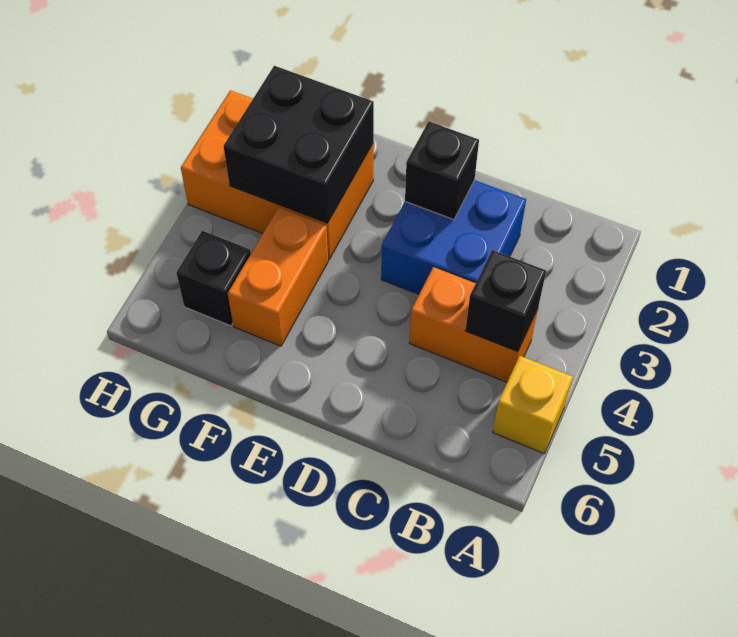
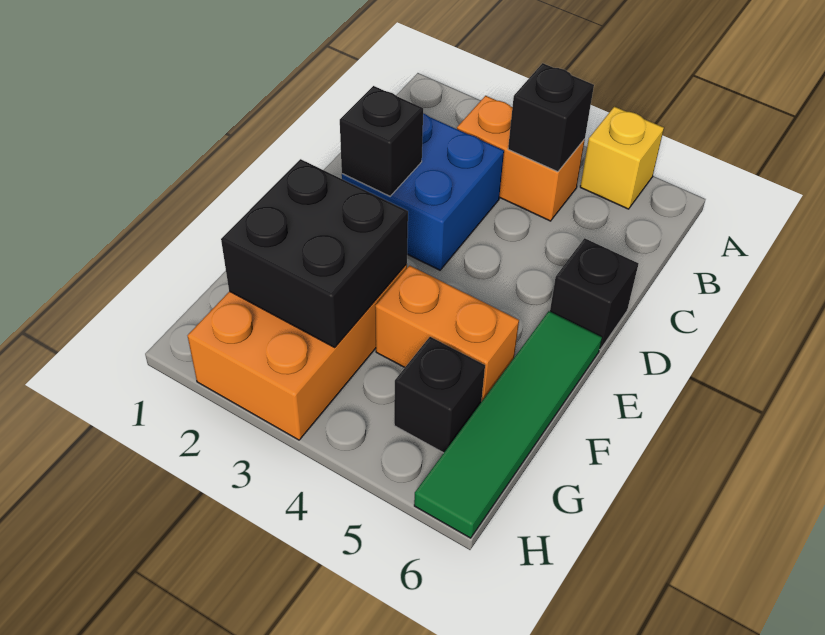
orange 1x2 brick [409,267,538,382] -> orange 1x2 brick turned to [457,96,585,221]
none -> black 1x1 brick [550,238,639,349]
none -> green 1x4 tile [414,311,602,538]

